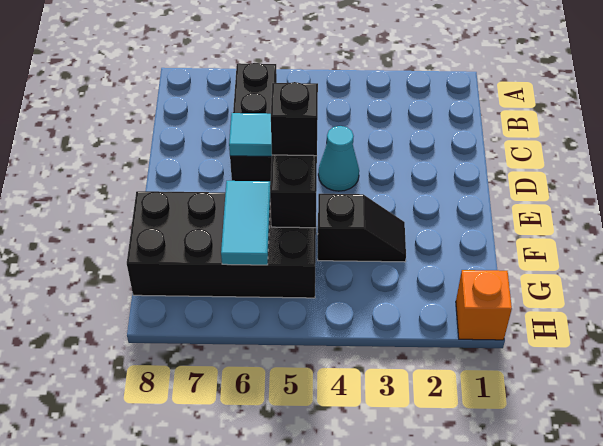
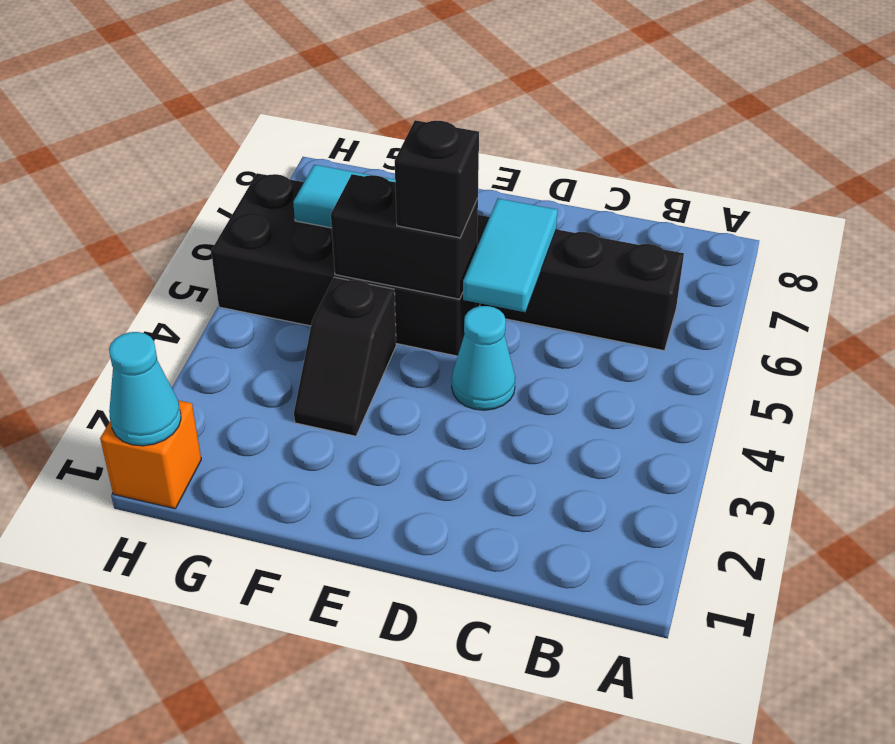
black 2x4 brick [127,191,316,298] -> black 2x4 brick turned to [211,173,490,356]
none -> cyan 1x1 cone [109,332,181,446]

